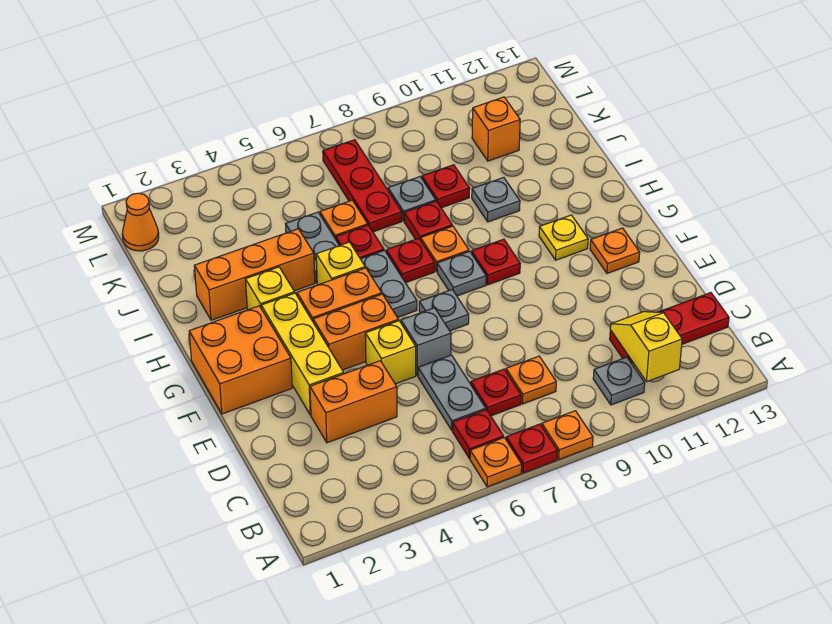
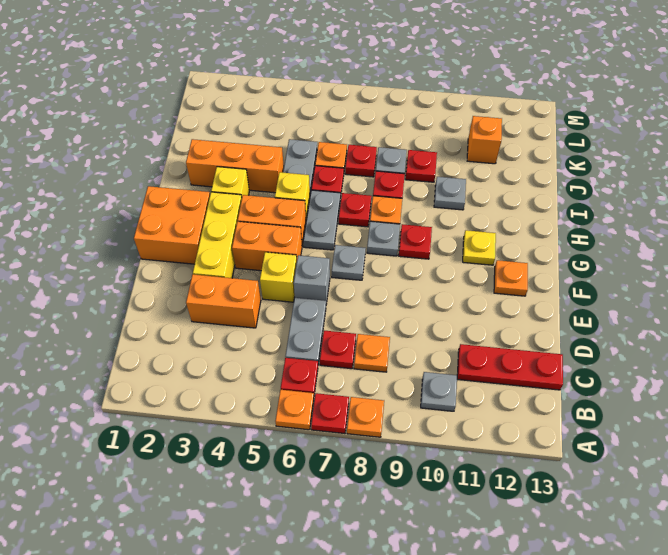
yellow 1x2 slope [610,312,682,382] -> none
red 1x3 plate [323,140,402,232] -> red 1x1 plate [345,145,377,177]
orange 1x1 cone [122,193,159,251] -> none

